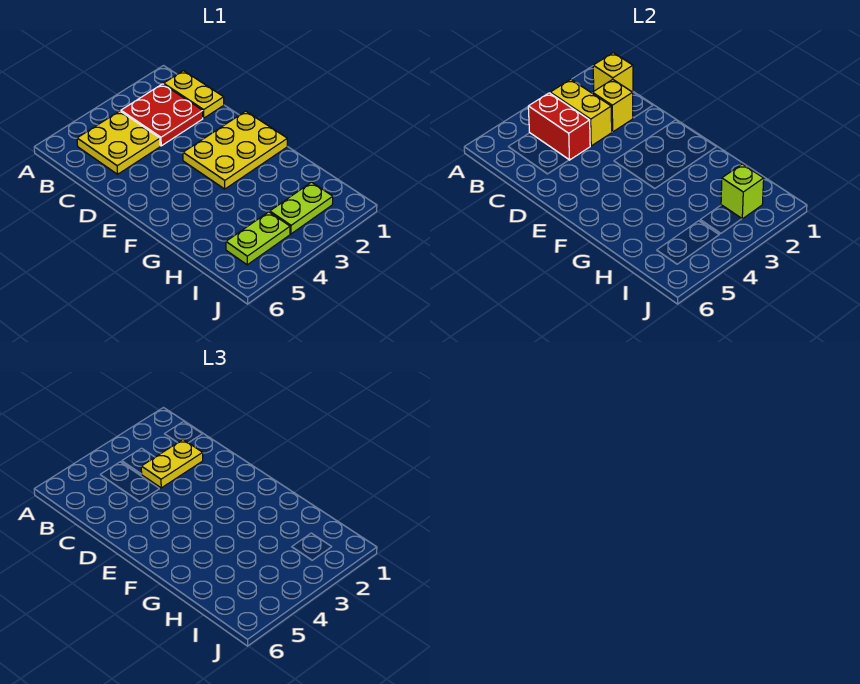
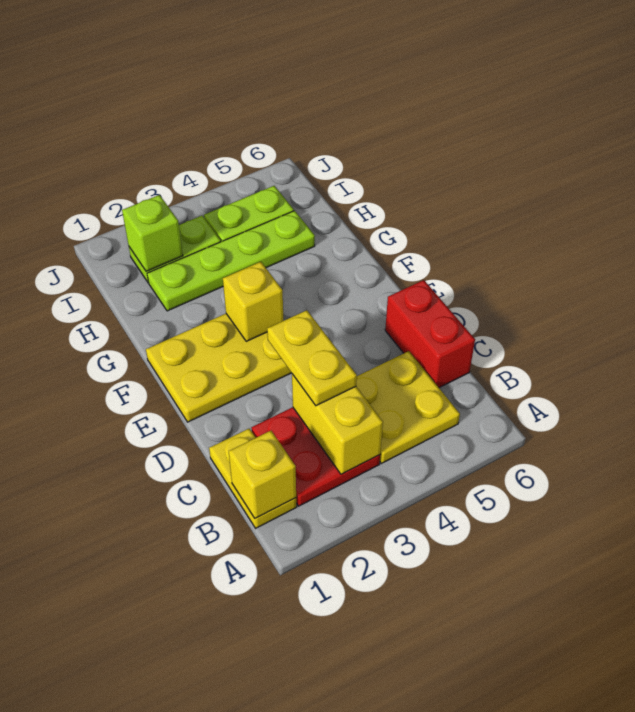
red 1x2 brick [528,93,590,160] -> red 1x2 brick moved to [385,280,475,388]
yellow 1x1 brick [592,79,633,132] -> yellow 1x1 brick moved to [223,262,284,341]
yellow 1x2 plate [141,440,203,488] -> yellow 1x2 plate turned to [267,310,357,406]
none -> lime 1x4 plate [147,211,315,311]

